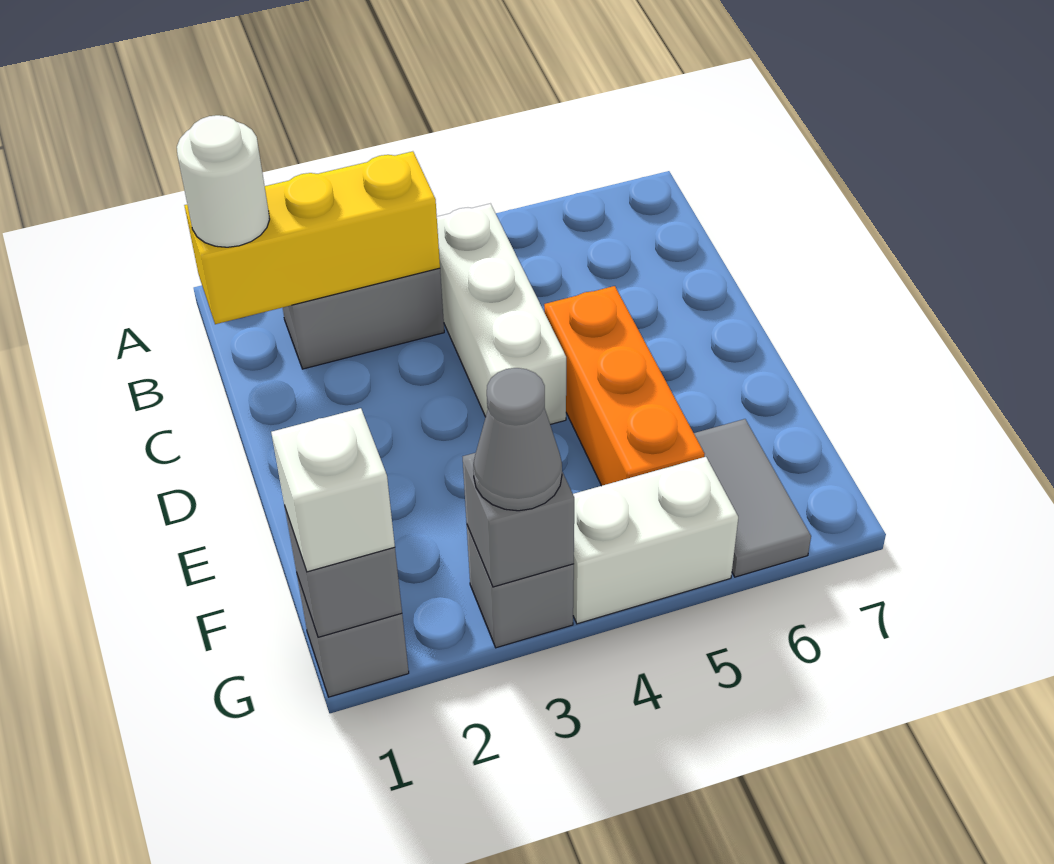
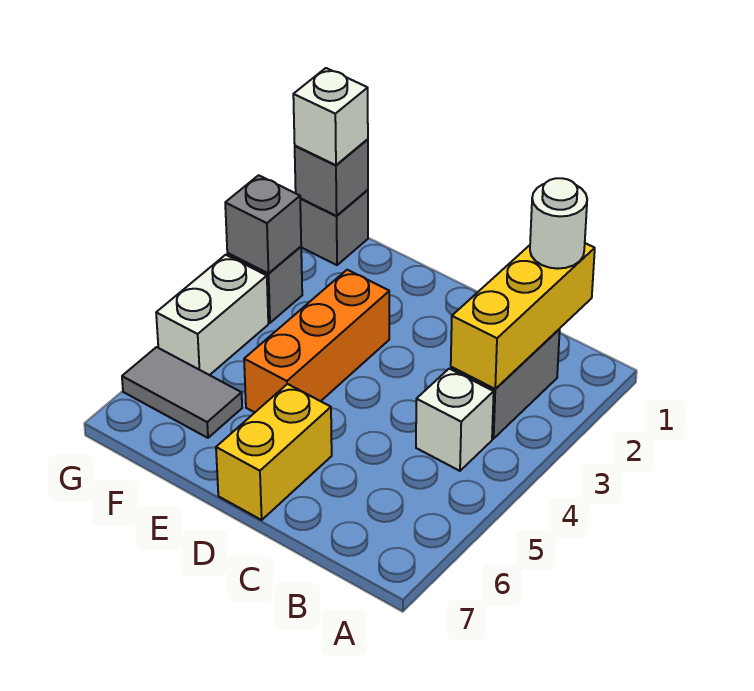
white 1x3 brick [437,204,566,425] -> white 1x1 brick [416,369,494,471]
orange 1x3 brick [544,286,704,486] -> orange 1x3 brick turned to [244,270,389,412]
none -> yellow 1x2 brick [216,384,332,520]
grey 1x1 cone [473,368,562,511] -> none

